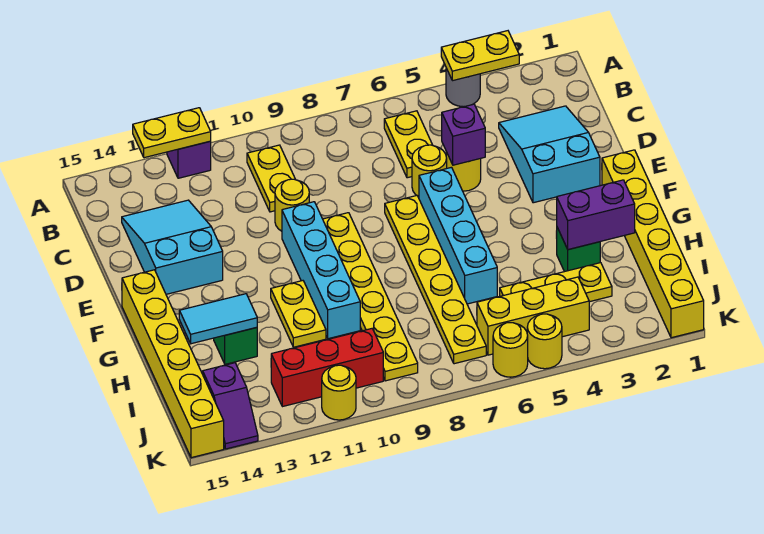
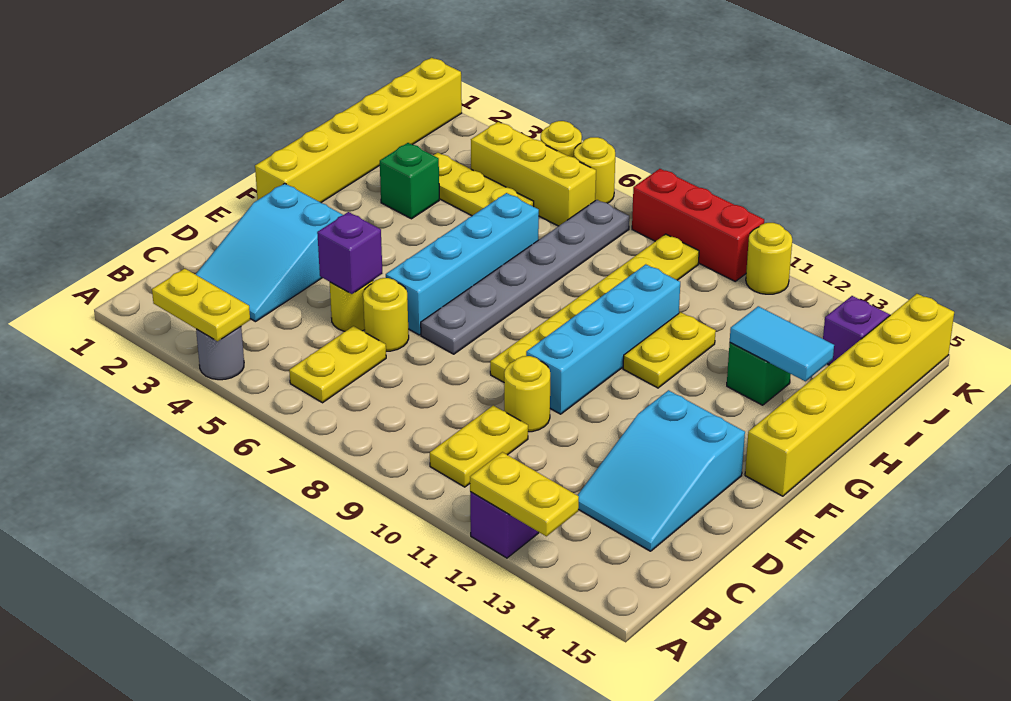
yellow 1x6 plate [385,195,486,364] -> grey 1x6 plate [421,200,629,354]
purple 1x2 brick [557,180,635,250] -> none
red 1x3 brick [271,329,383,407] -> red 1x3 brick moved to [632,169,764,281]

